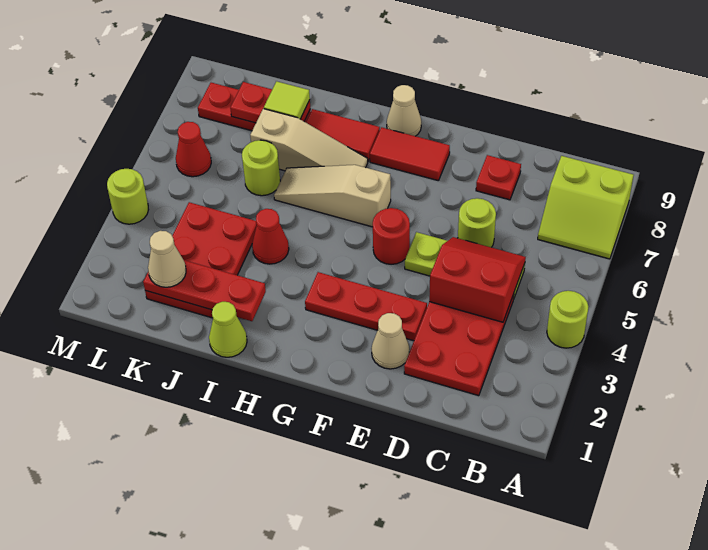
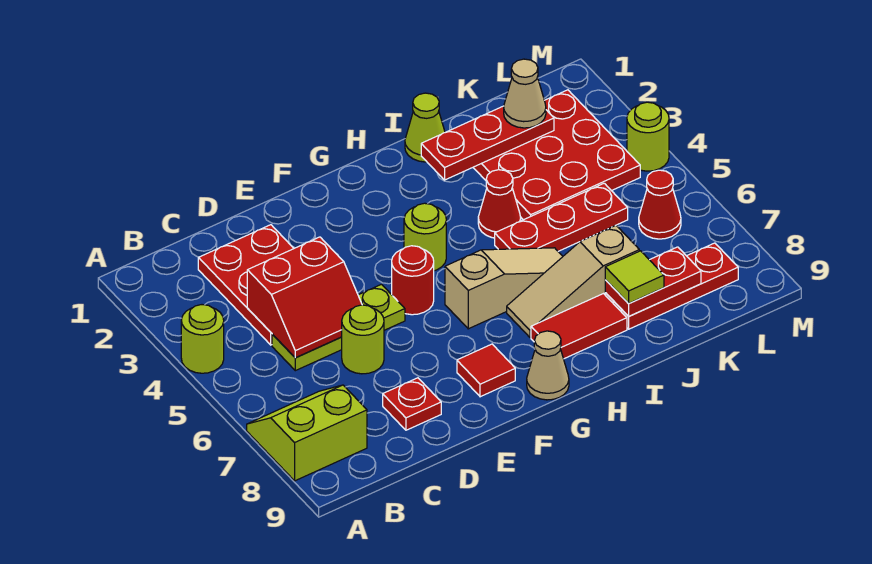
tan 1x1 cone [371,313,409,369] -> none
red 1x3 plate [305,272,427,341] -> red 1x3 plate moved to [495,183,628,251]
red 1x2 tile [370,127,450,181] -> red 1x1 tile [457,344,515,397]
red 2x3 plate [145,202,257,318] -> red 3x3 plate [473,90,640,220]
lime 1x1 round brick [242,140,280,196] -> lime 1x1 round brick moved to [404,203,446,271]

